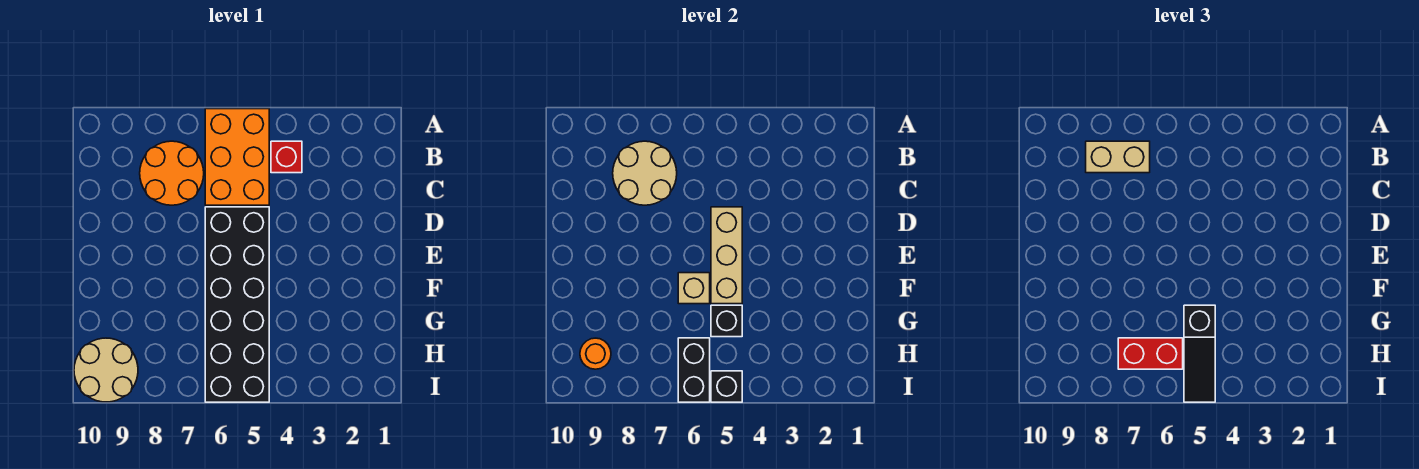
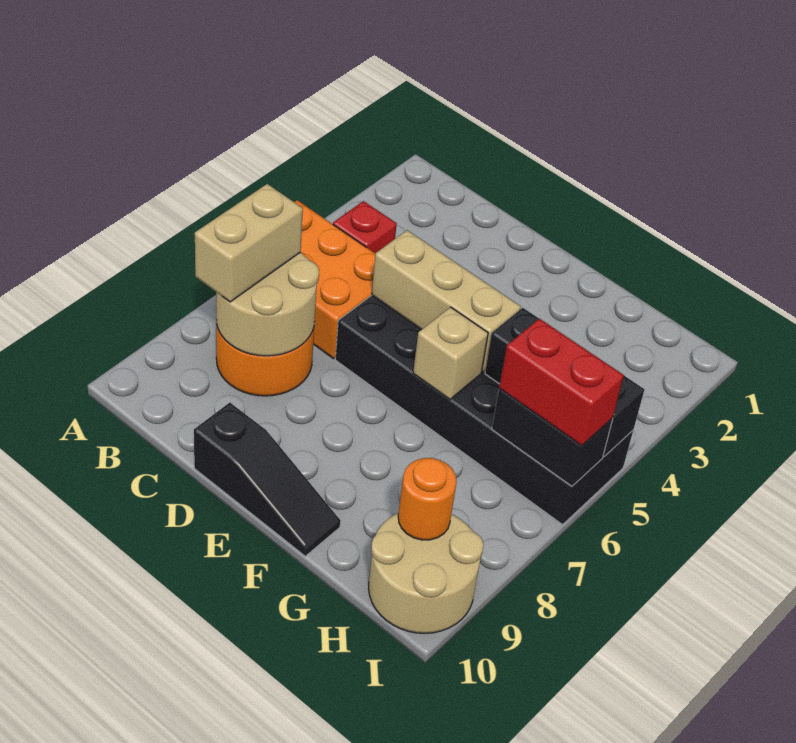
black 1x3 slope [1184,305,1215,402] -> black 1x3 slope moved to [194,402,341,556]
red 1x2 brick [1118,338,1183,369] -> red 1x2 brick turned to [499,319,624,446]

